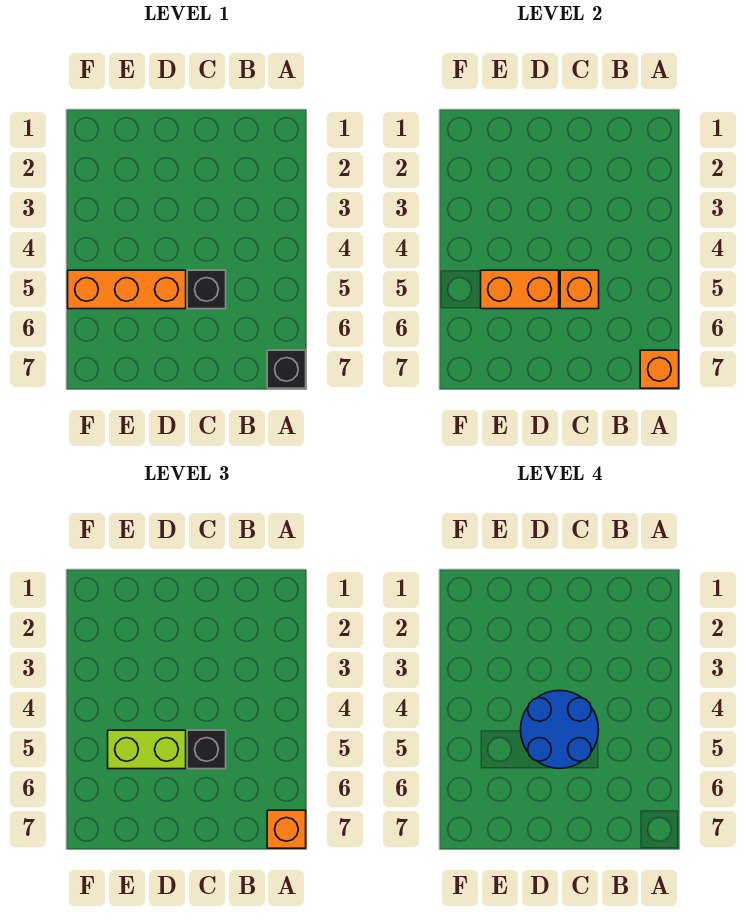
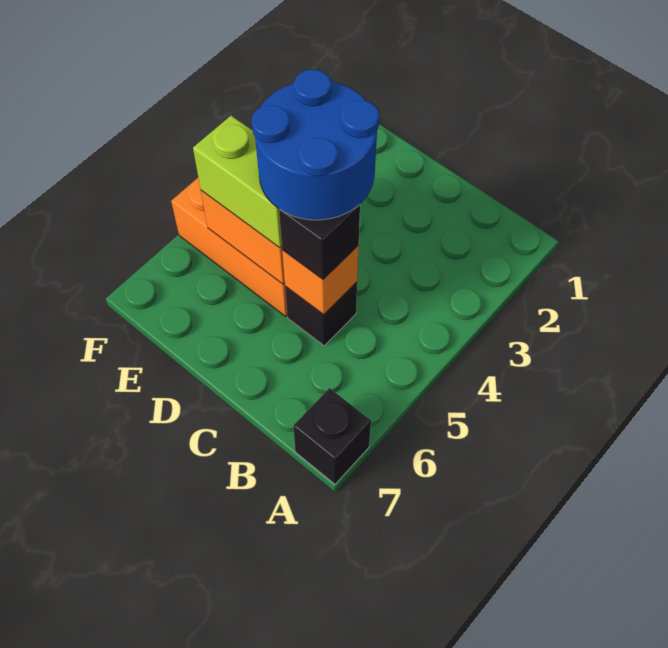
orange 1x1 brick [640,350,679,388] -> none
orange 1x1 brick [267,810,306,848] -> none

